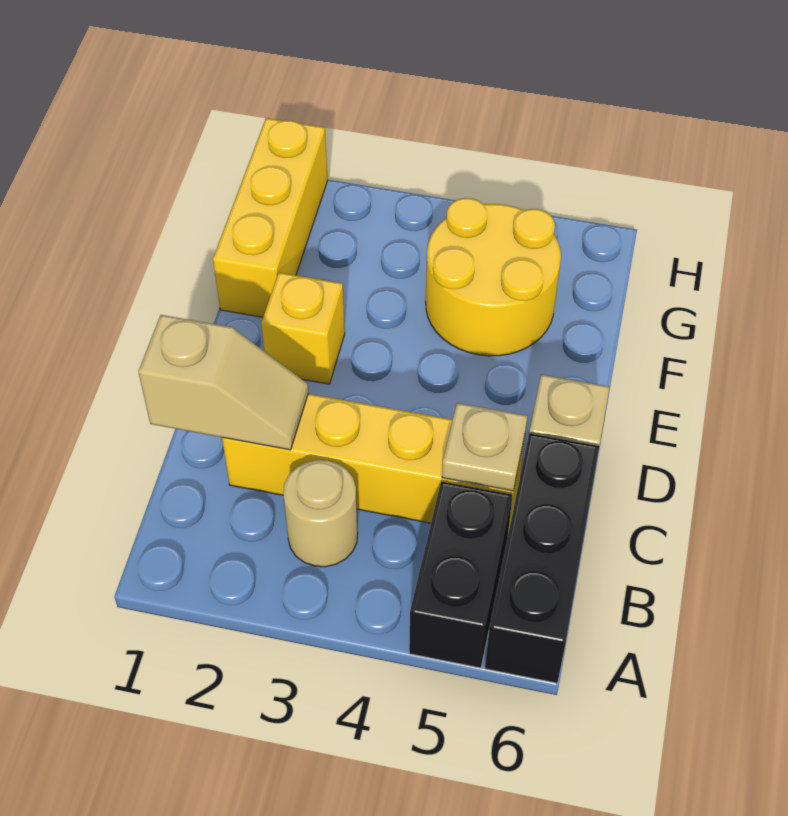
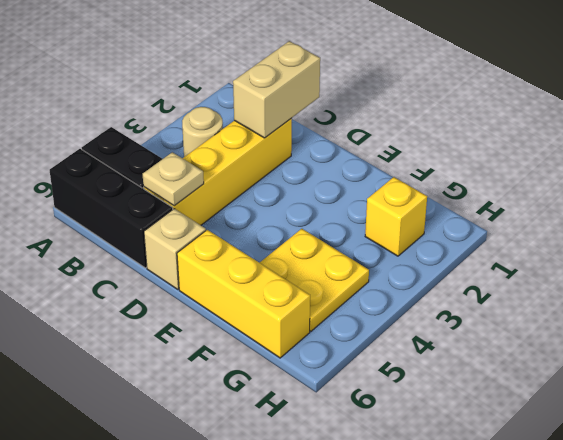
tan 1x2 slope [138,315,308,450] -> tan 1x2 brick [233,41,320,138]
yellow 1x1 brick [261,273,345,384] -> yellow 1x1 brick moved to [365,177,427,256]
yellow 1x3 brick [213,118,328,317] -> yellow 1x3 brick moved to [177,230,310,358]
yellow 2x2 round brick [426,198,561,356] -> yellow 2x2 plate [260,229,369,331]

